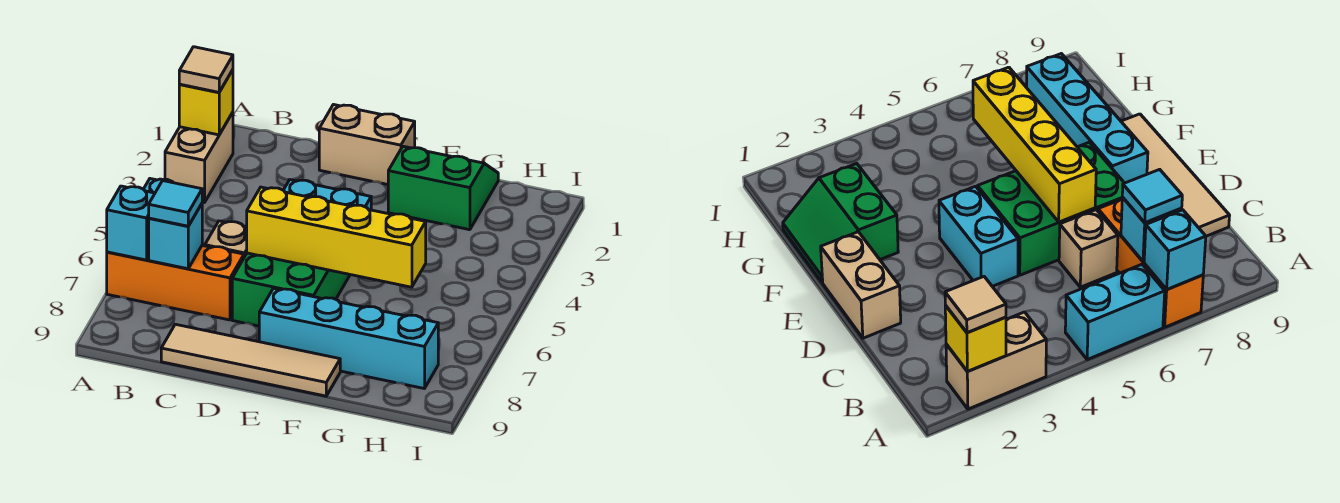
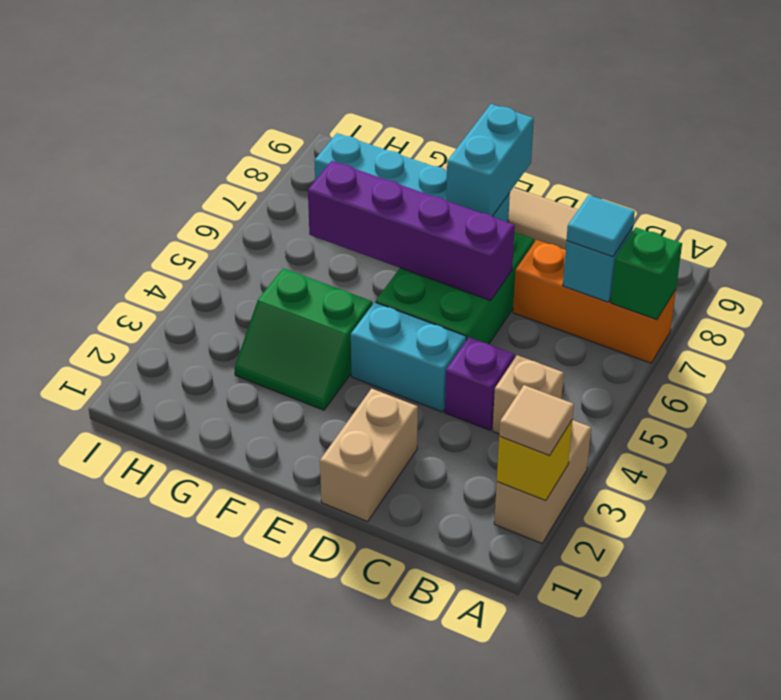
cyan 1x2 brick [1065,264,1165,360] -> cyan 1x2 brick moved to [446,104,534,216]
cyan 1x1 brick [107,186,155,260] -> green 1x1 brick [611,227,682,320]
none -> purple 1x1 brick [445,337,515,430]
tan 1x1 brick [205,221,247,257] -> tan 1x1 brick moved to [493,355,564,434]
tan 1x2 brick [319,105,415,185] -> tan 1x2 brick turned to [320,389,418,521]
yellow 1x4 brick [247,187,426,287] -> purple 1x4 brick [308,161,515,301]
green 2x2 slope [388,146,498,230] -> green 2x2 slope moved to [235,268,372,410]

